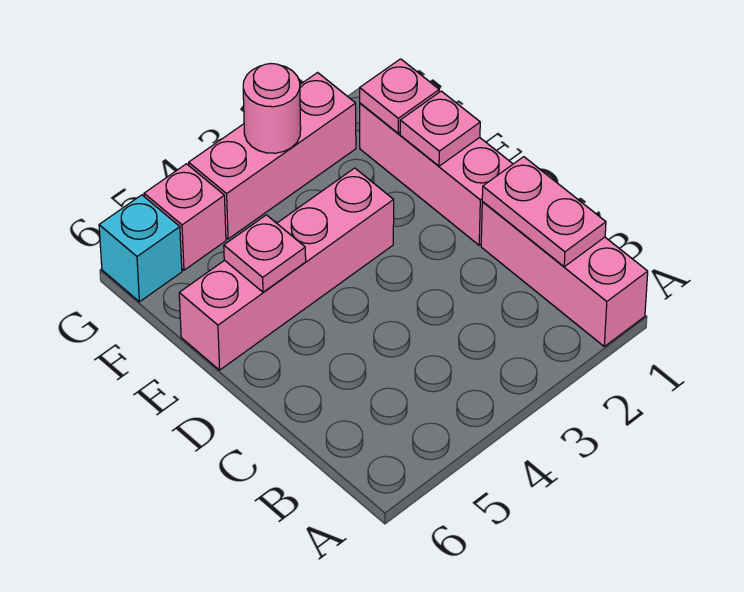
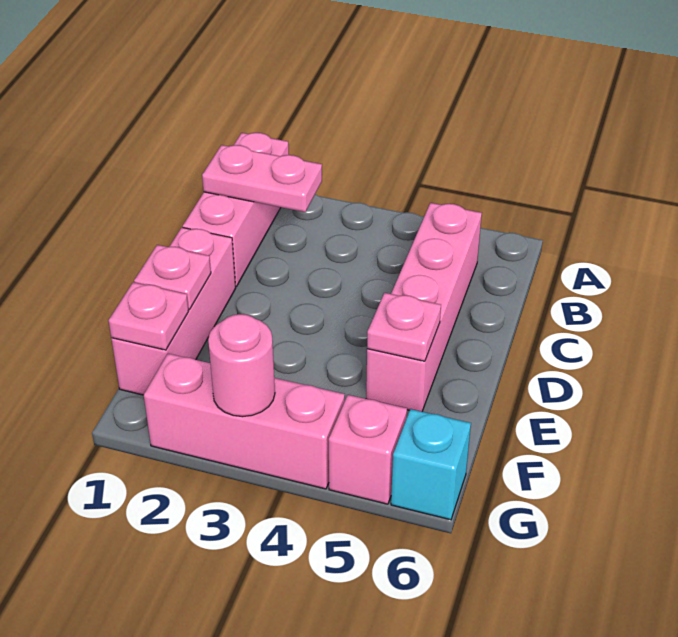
pink 1x2 plate [482,157,606,267] -> pink 1x2 plate turned to [202,145,322,212]
pink 1x4 brick [179,168,394,370] -> pink 1x4 brick turned to [366,203,482,412]

